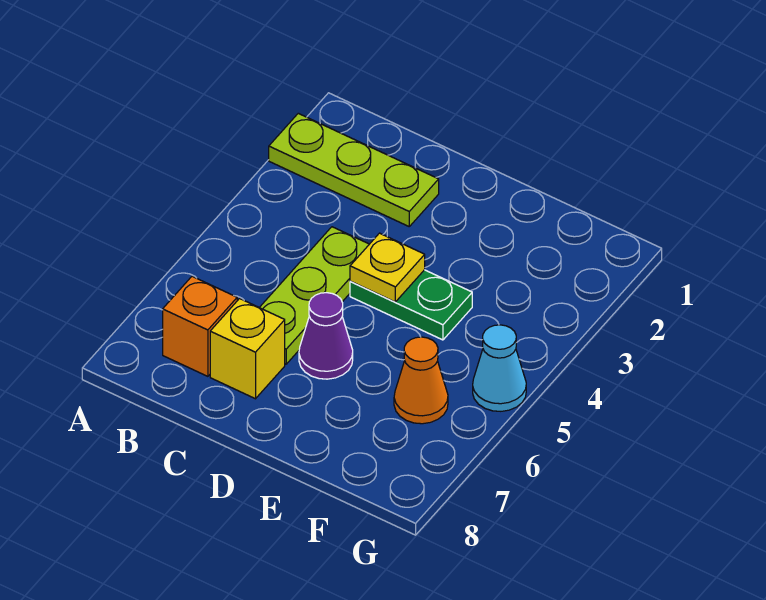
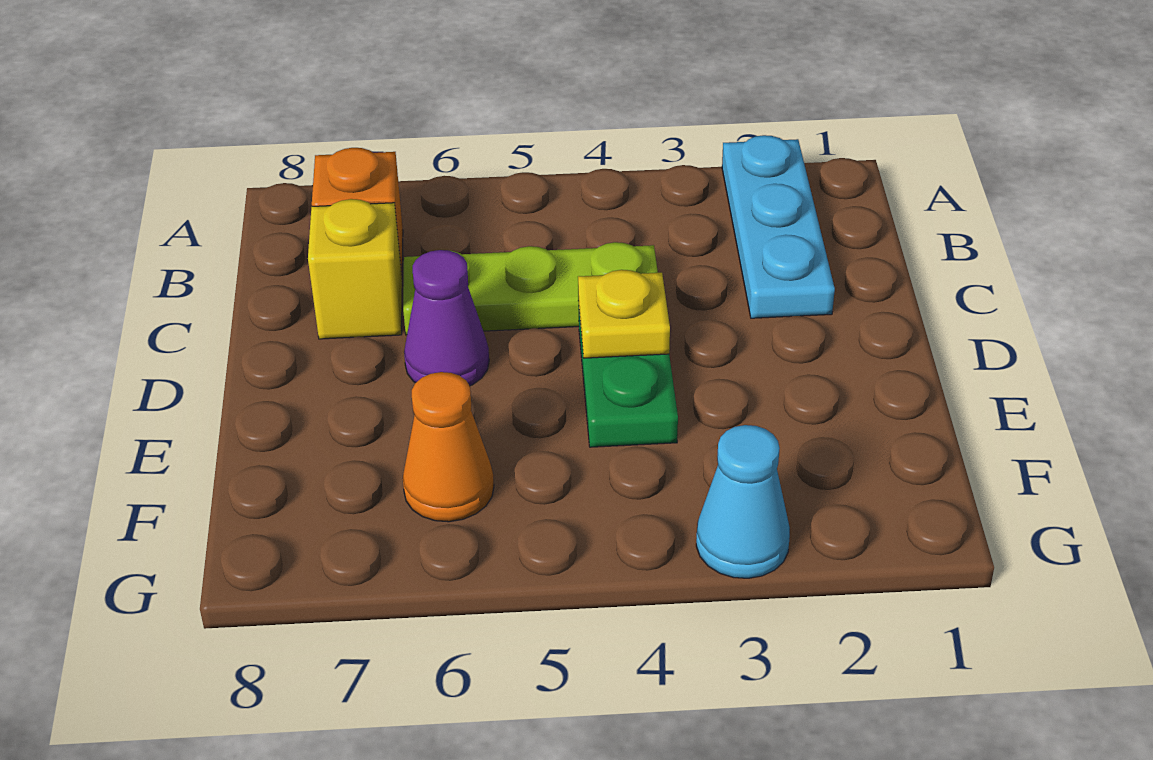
lime 1x3 plate [269,113,439,226] -> cyan 1x3 plate [722,135,835,318]
cyan 1x1 cone [473,325,526,411] -> cyan 1x1 cone moved to [696,425,790,578]

